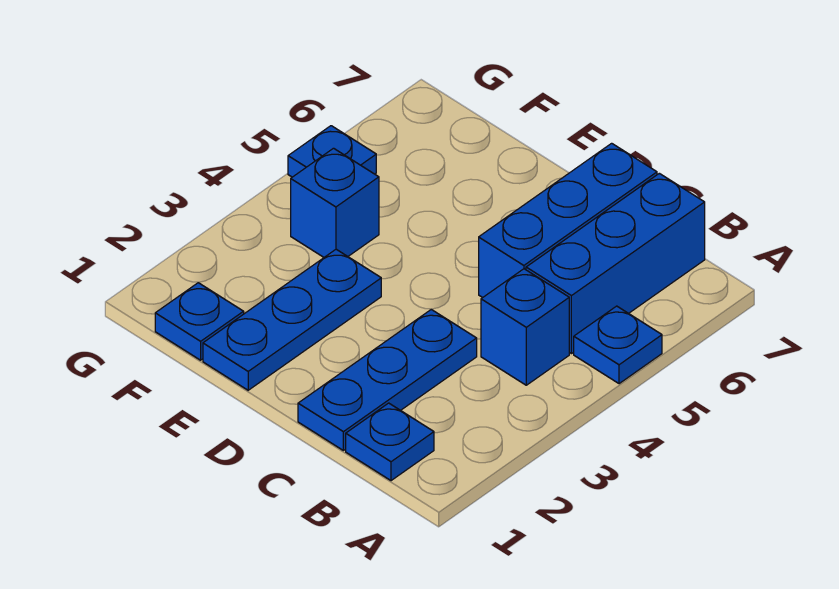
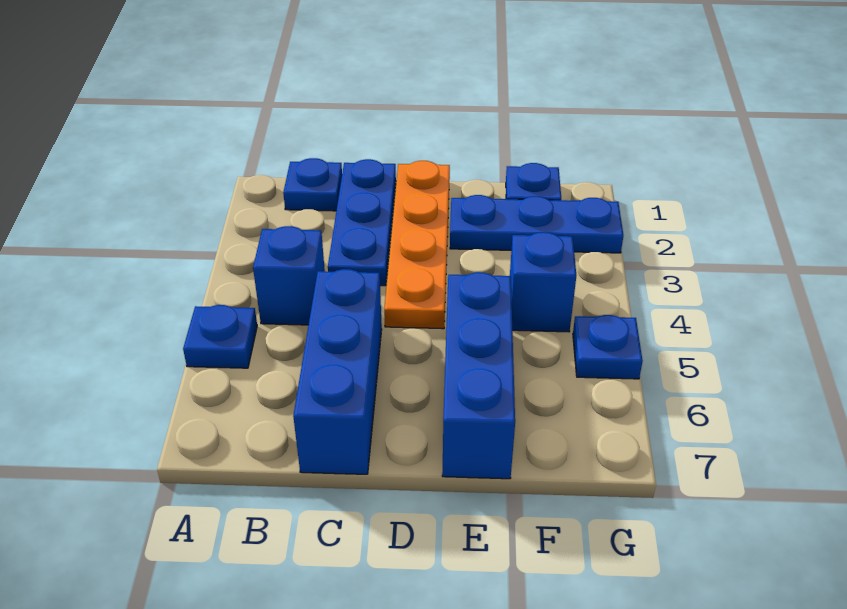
blue 1x3 brick [526,173,705,354] -> blue 1x3 brick moved to [442,272,515,479]
none -> orange 1x4 plate [384,161,450,329]
blue 1x3 plate [203,249,381,390] -> blue 1x3 plate turned to [450,195,623,253]

